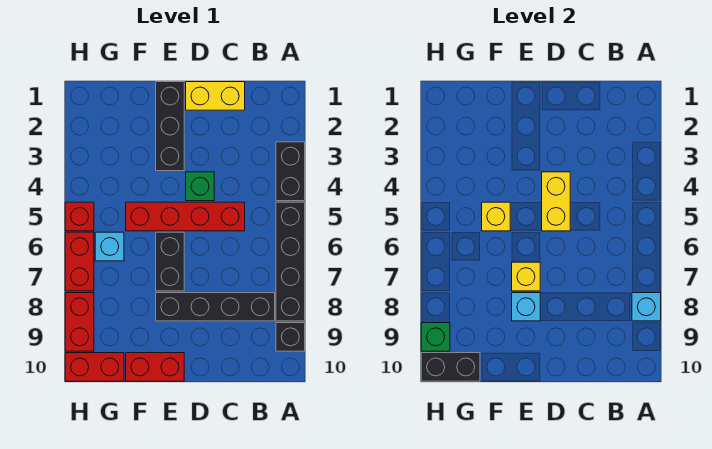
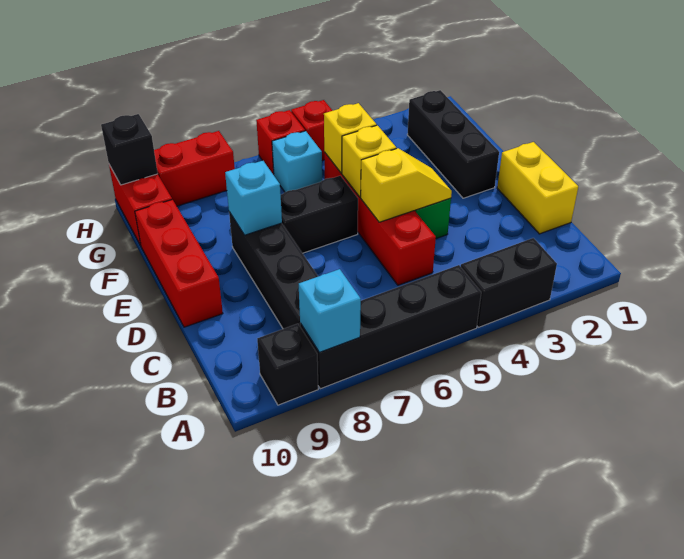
yellow 1x2 brick [542,172,570,231] -> yellow 1x2 slope [361,148,452,222]
black 1x3 brick [156,82,184,171] -> black 1x3 brick turned to [407,90,499,198]
yellow 1x1 brick [512,262,540,291] -> yellow 1x1 brick moved to [342,125,396,197]
red 1x2 brick [126,353,184,381] -> red 1x3 brick [135,200,223,327]
black 1x2 brick [421,353,480,381] -> black 1x1 brick [101,114,158,185]
red 1x2 brick [65,232,94,291] -> red 1x1 brick [256,110,305,175]
green 1x1 brick [421,323,450,351] -> none

